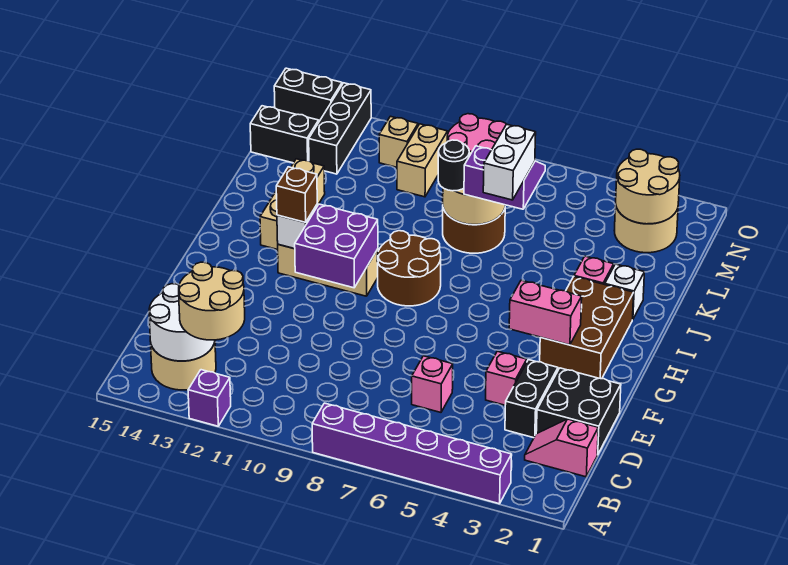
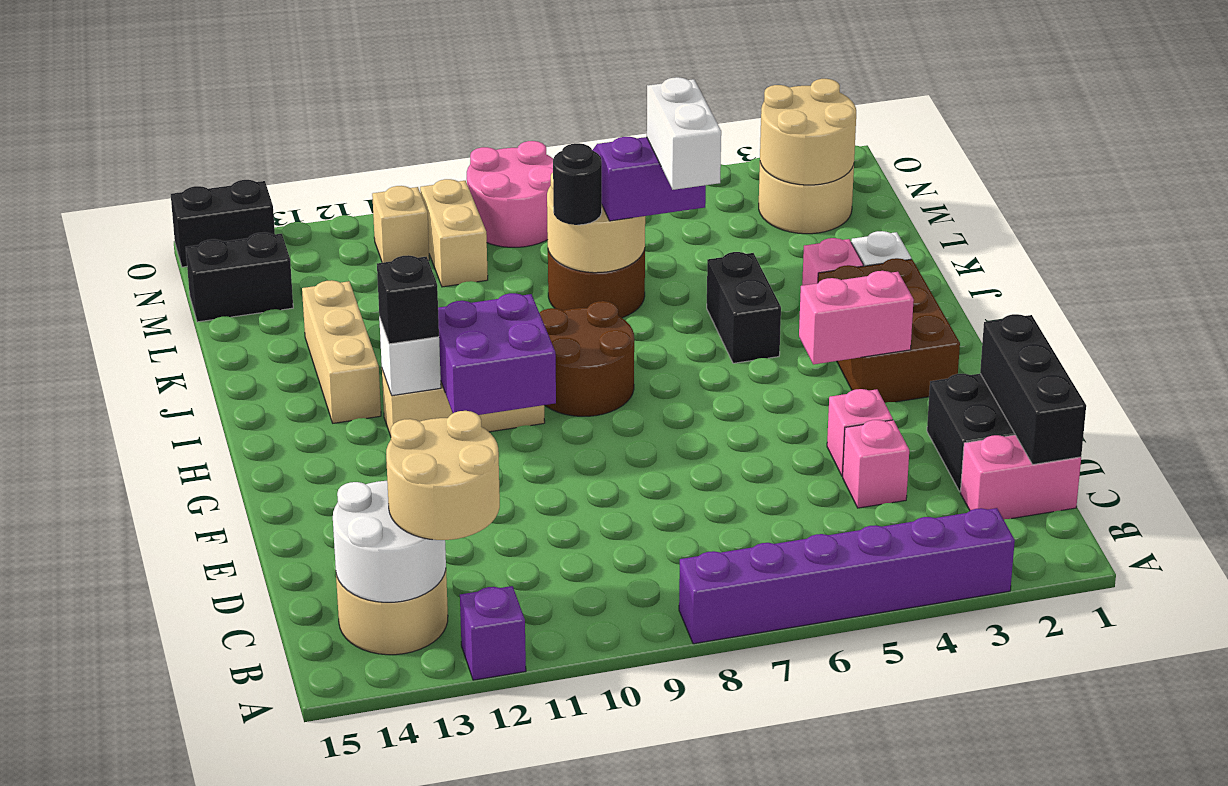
pink 1x2 slope [525,419,598,477] -> pink 1x2 brick [960,435,1081,519]
black 1x2 brick [505,360,558,438] -> black 1x2 brick moved to [707,252,781,363]
pink 1x1 brick [412,356,453,412] -> pink 1x1 brick moved to [843,420,909,508]
brown 1x1 brick [276,167,317,222] -> black 1x1 brick [377,255,439,344]
black 1x3 brick [309,83,371,174] -> black 1x3 brick moved to [980,314,1086,464]

